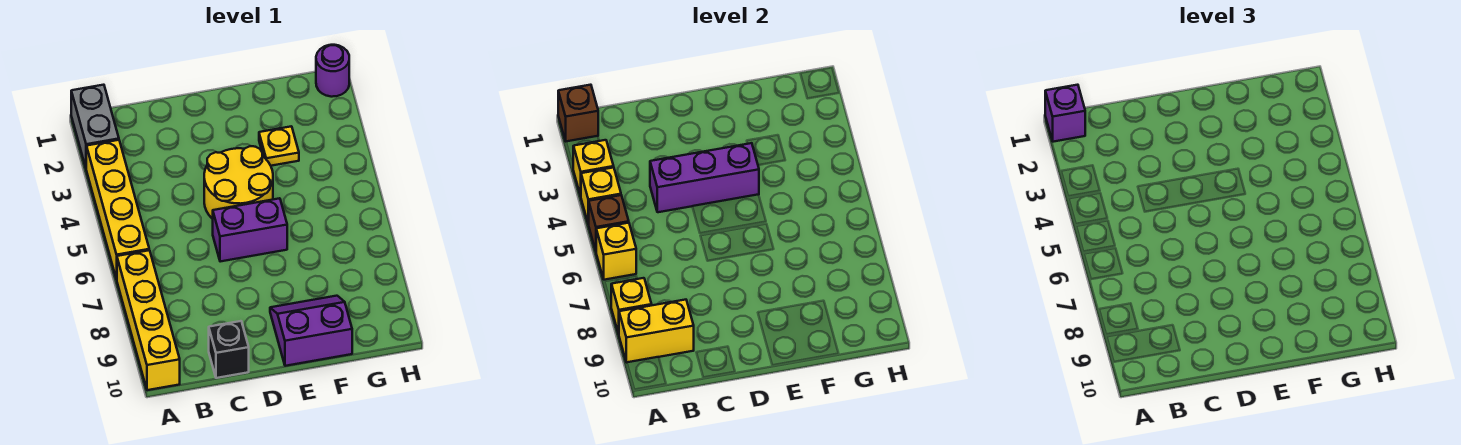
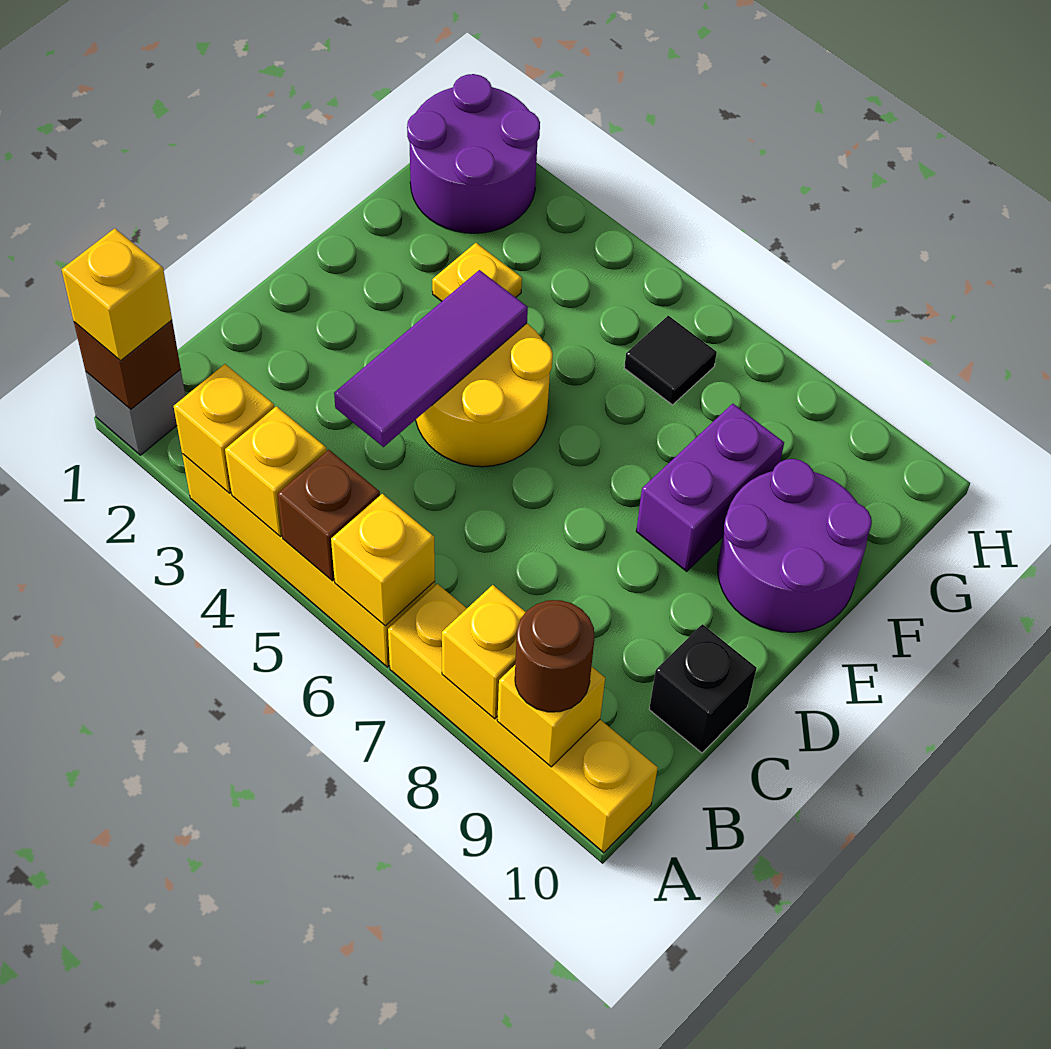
grey 1x2 brick [71,85,119,167] -> grey 1x1 brick [86,369,185,455]
purple 1x1 brick [1045,85,1085,142] -> yellow 1x1 brick [62,228,172,361]
yellow 1x2 brick [619,300,694,362] -> yellow 1x1 brick [497,665,605,767]
none -> brown 1x1 round brick [515,600,594,712]
purple 1x3 brick [650,143,759,212] -> purple 1x3 tile [334,270,528,447]
purple 1x2 brick [213,198,287,262] -> purple 1x2 brick moved to [636,404,784,571]
purple 2x2 slope [270,296,352,366] -> purple 2x2 round brick [718,459,872,632]
none -> black 1x1 tile [624,316,717,405]
purple 1x1 round brick [316,45,349,97] -> purple 2x2 round brick [407,74,540,233]

